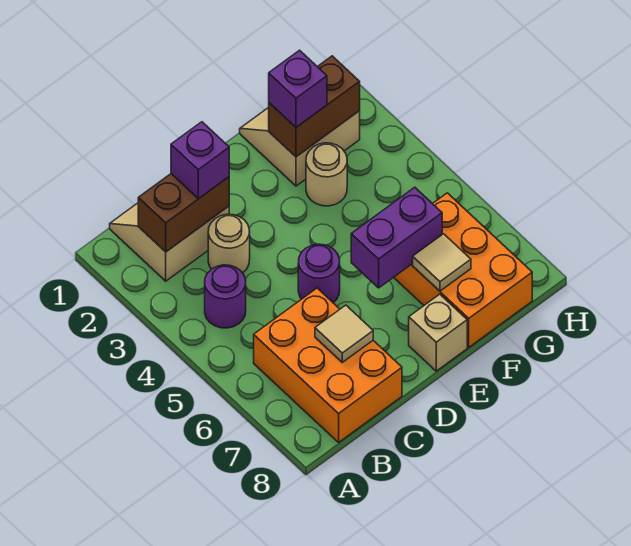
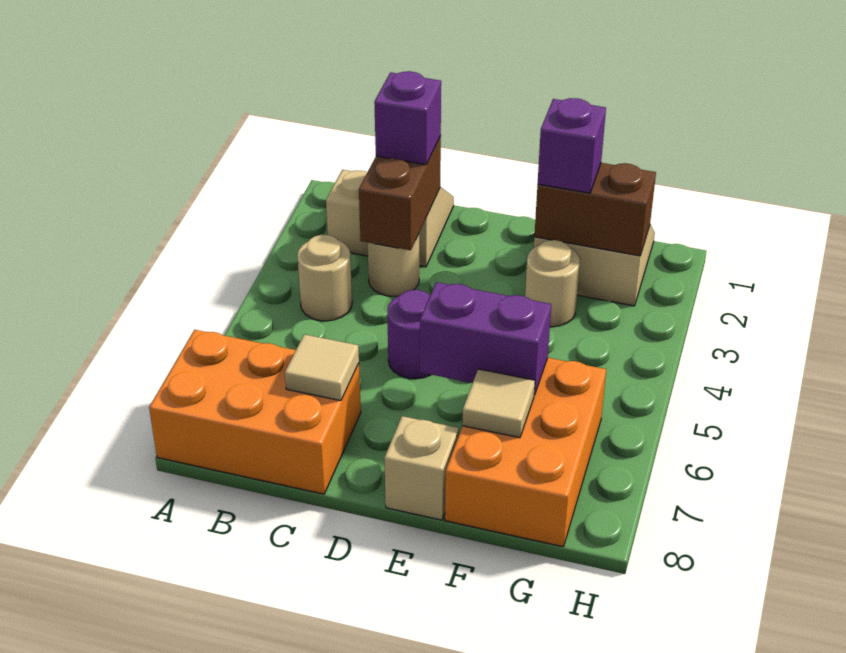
brown 1x2 brick [138,174,229,252] -> brown 1x2 brick turned to [359,136,441,250]
purple 1x1 round brick [205,265,246,328] -> tan 1x1 round brick [297,235,352,321]
orange 2x3 brick [254,288,402,442] -> orange 2x3 brick turned to [149,330,361,494]

